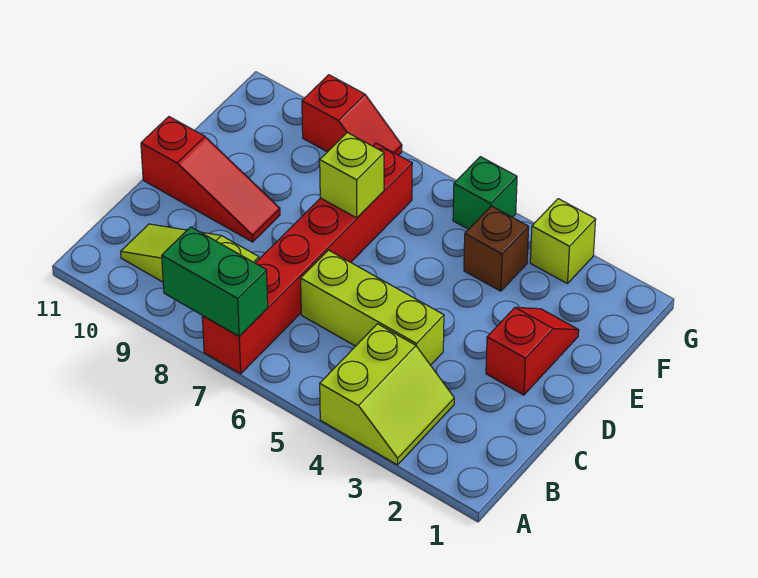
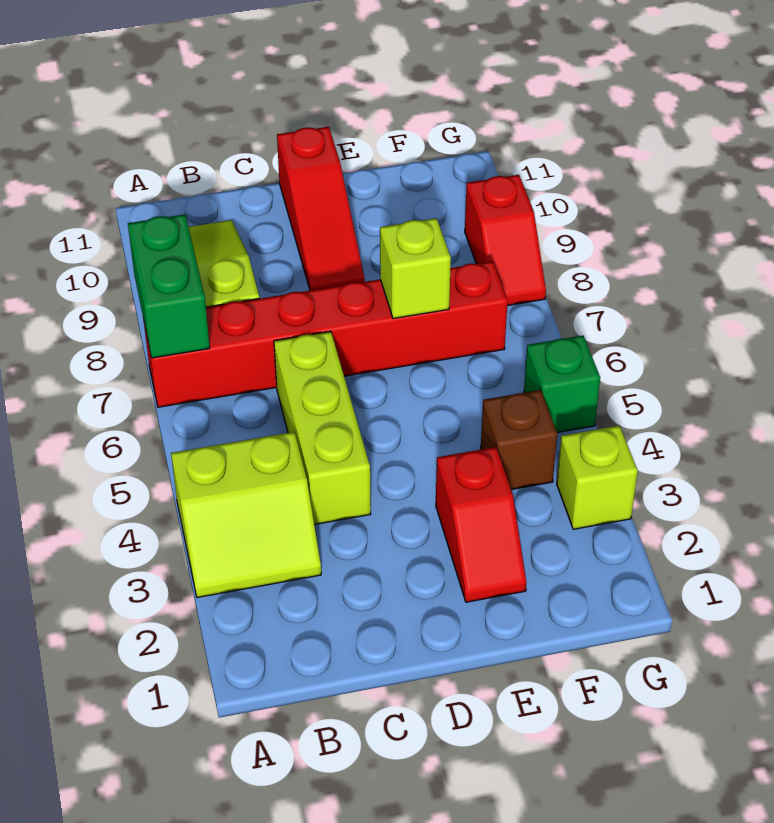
red 1x2 slope [486,307,579,395] -> red 1x2 slope turned to [436,447,526,602]

